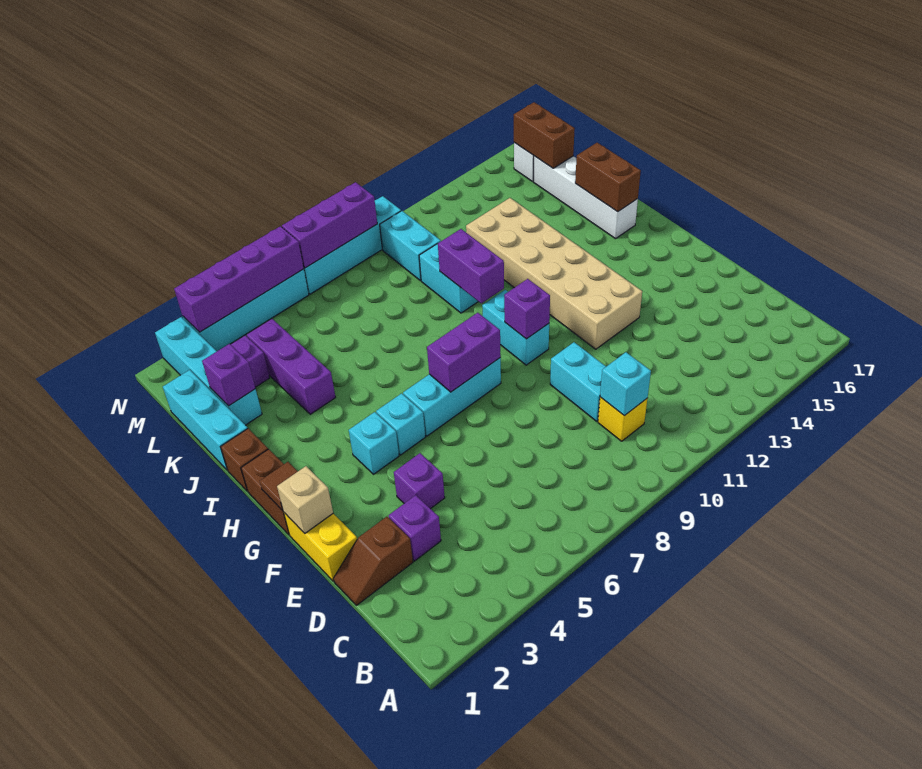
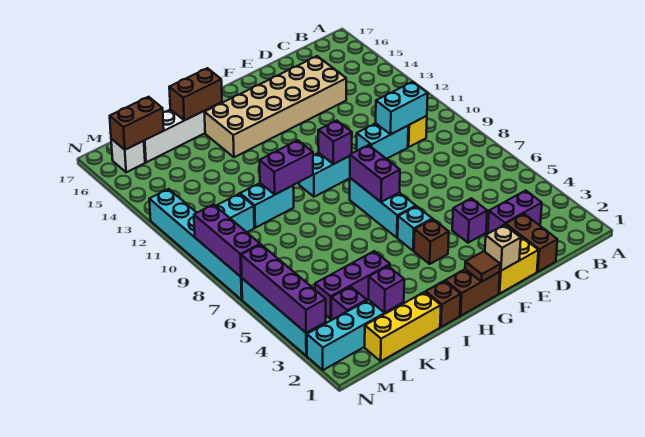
cyan 1x1 brick [600,352,651,416] -> cyan 1x2 brick [376,82,428,135]
brown 1x2 slope [334,517,413,605] -> brown 1x2 brick [506,214,557,272]
purple 1x1 brick [389,495,441,561] -> purple 1x2 brick [488,190,542,233]
tan 2x6 brick [466,198,642,349] -> tan 2x6 brick moved to [204,56,346,157]
cyan 1x1 brick [349,412,399,474] -> brown 1x1 brick [414,219,449,264]
cyan 1x3 brick [163,370,248,470] -> yellow 1x3 brick [365,292,441,361]
cyan 1x4 brick [304,196,401,294] -> cyan 1x6 brick [149,189,242,300]

